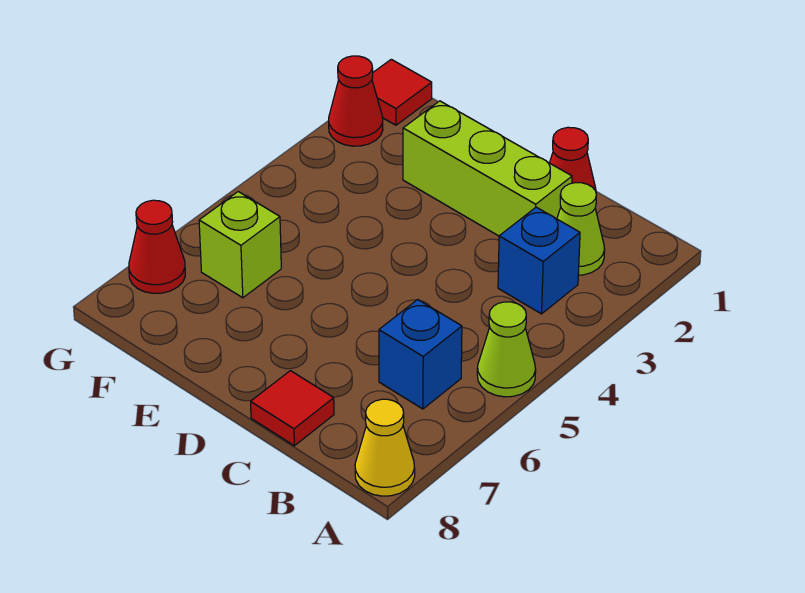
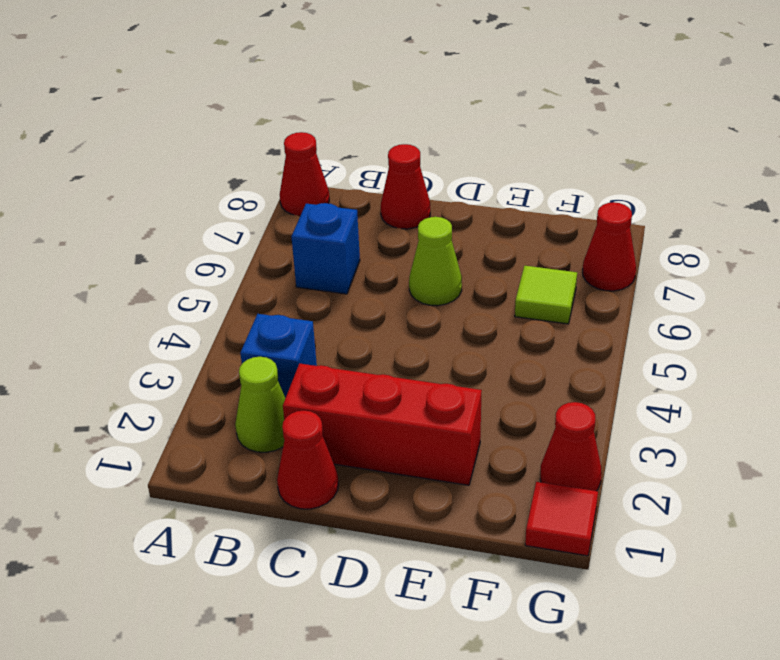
lime 1x1 cone [477,302,536,397] -> lime 1x1 cone moved to [409,217,462,306]
yellow 1x1 cone [355,399,415,496] -> red 1x1 cone [280,132,329,216]
lime 1x3 brick [403,101,572,236] -> red 1x3 brick [283,363,482,485]
red 1x1 tile [251,371,334,446] -> red 1x1 cone [381,144,430,229]
lime 1x1 brick [199,192,281,298] -> lime 1x1 tile [515,266,577,324]

